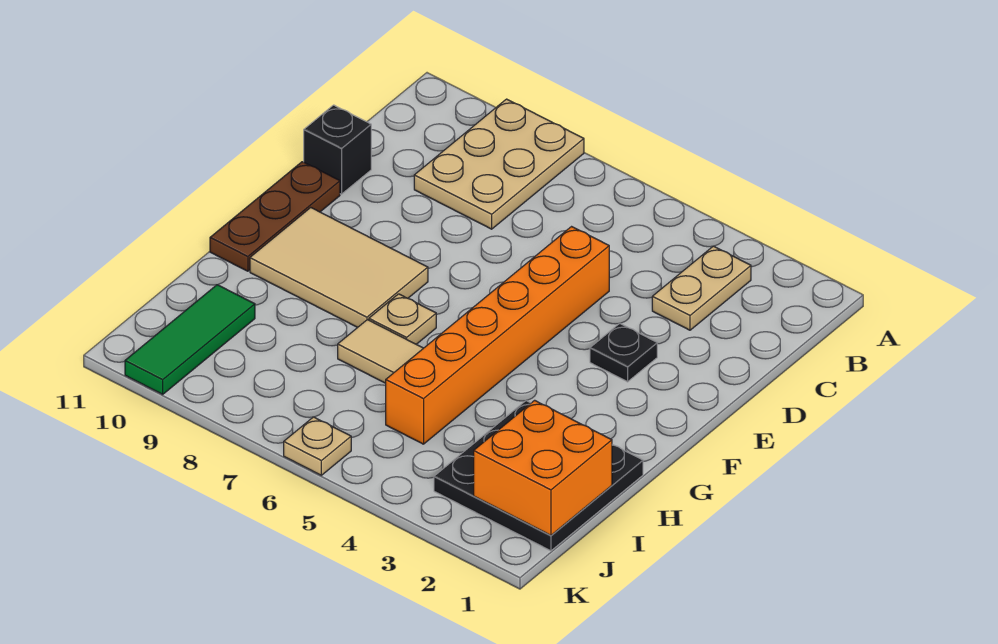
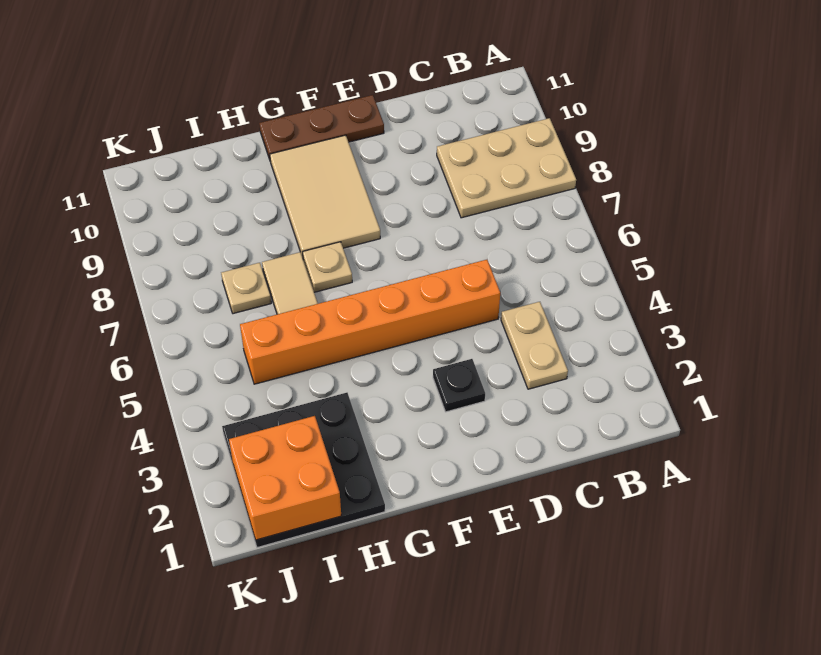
tan 1x2 plate [652,246,751,330] -> tan 1x2 plate turned to [501,302,568,389]
black 1x1 brick [304,105,371,194] -> none
green 1x3 tile [125,285,255,394] -> none
tan 1x1 plate [284,417,351,475] -> tan 1x1 plate moved to [221,263,271,314]

